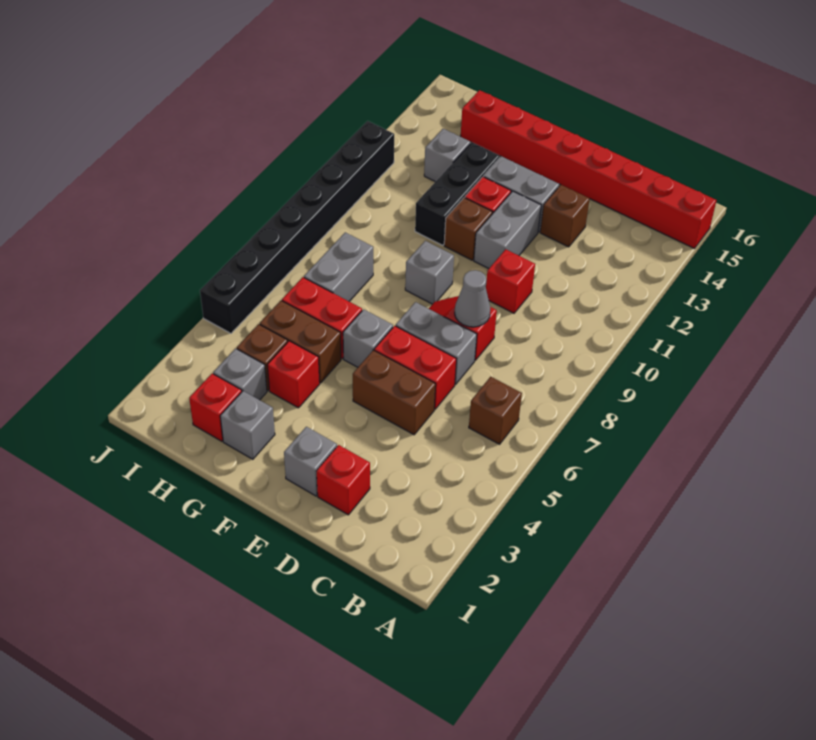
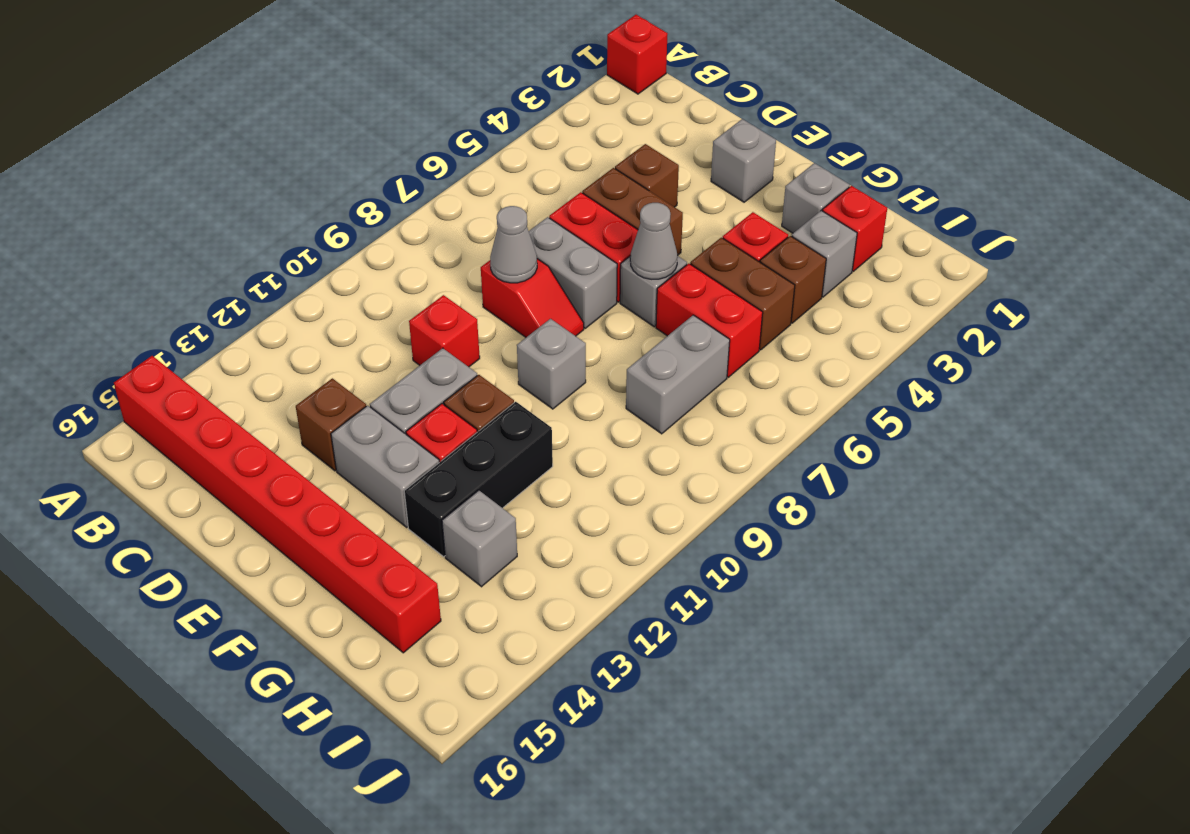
brown 1x1 brick [469,377,522,444] -> brown 1x1 brick moved to [615,144,679,207]
red 1x1 brick [317,445,370,515] -> red 1x1 brick moved to [607,15,668,94]
none -> grey 1x1 cone [630,203,678,279]
black 1x8 brick [200,121,394,333] -> none

